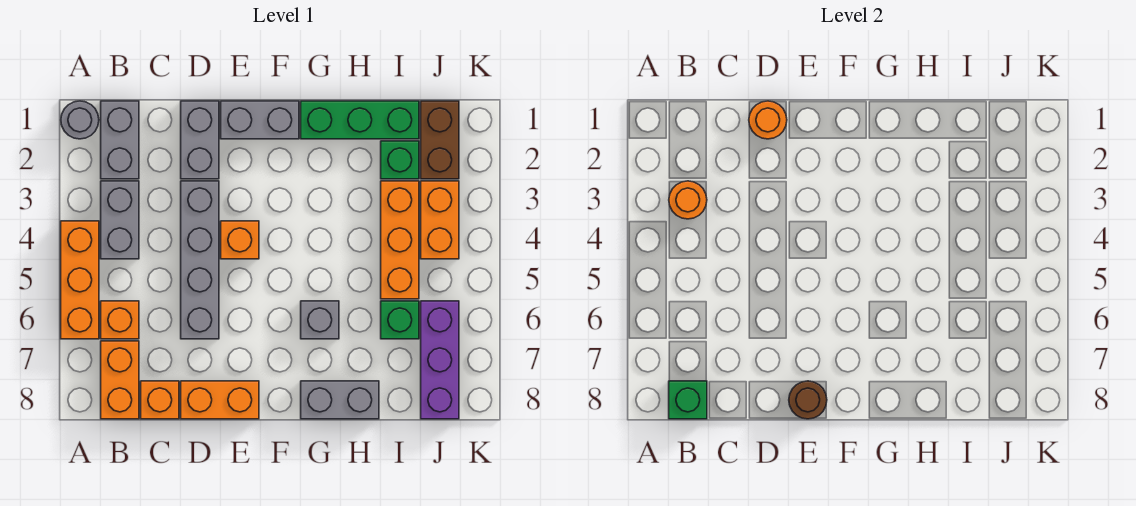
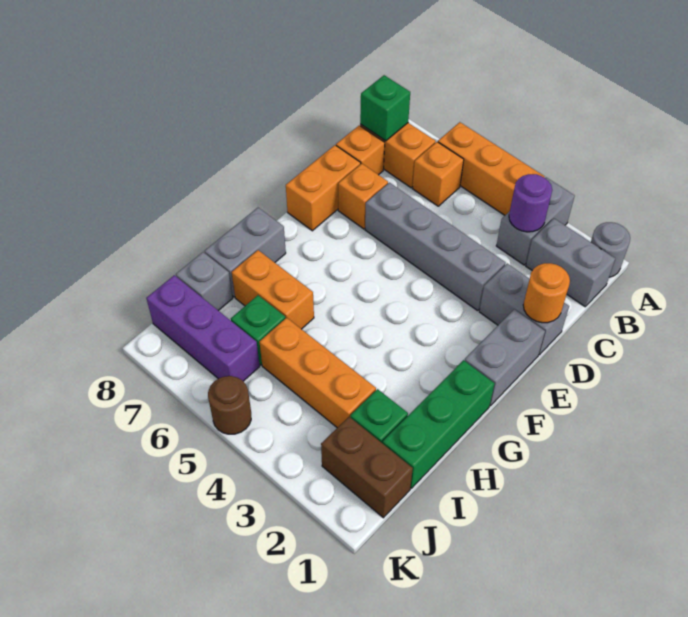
grey 1x2 brick [101,181,139,259] -> grey 1x2 brick turned to [496,177,575,265]
orange 1x1 round brick [669,181,707,219] -> purple 1x1 round brick [509,174,552,232]
orange 1x1 brick [221,221,259,259] -> orange 1x1 brick moved to [338,164,388,229]
brown 1x1 round brick [789,381,827,419] -> brown 1x1 round brick moved to [208,376,251,434]
grey 1x1 brick [301,301,339,339] -> grey 1x1 brick moved to [176,252,233,311]
orange 1x2 brick [421,181,459,259] -> orange 1x2 brick moved to [232,250,314,329]

